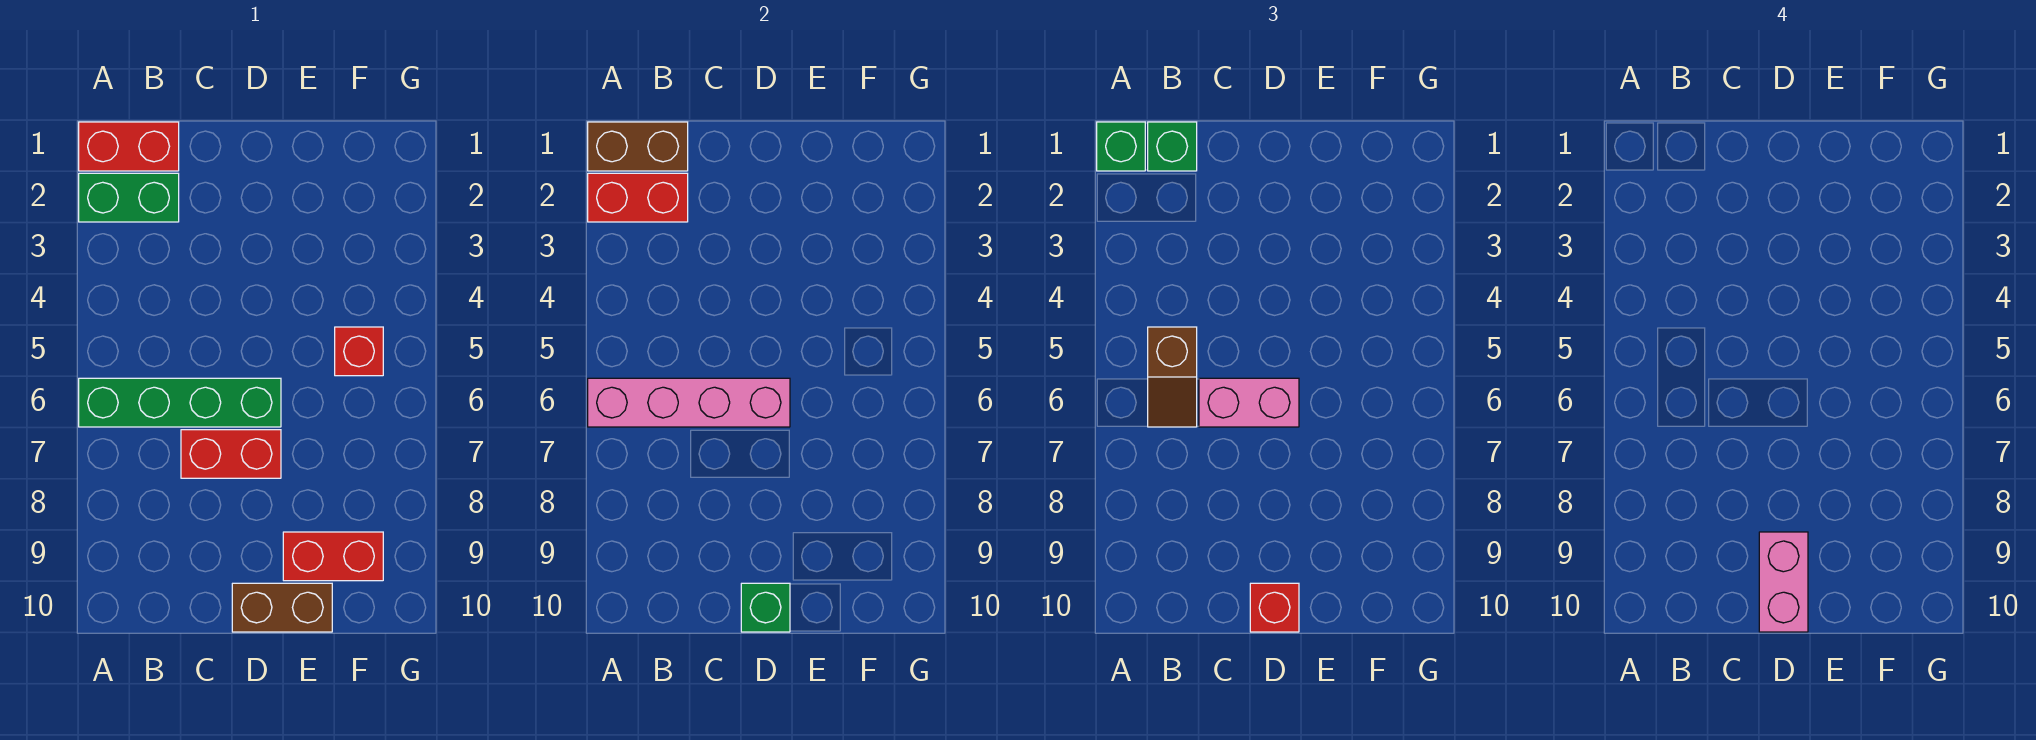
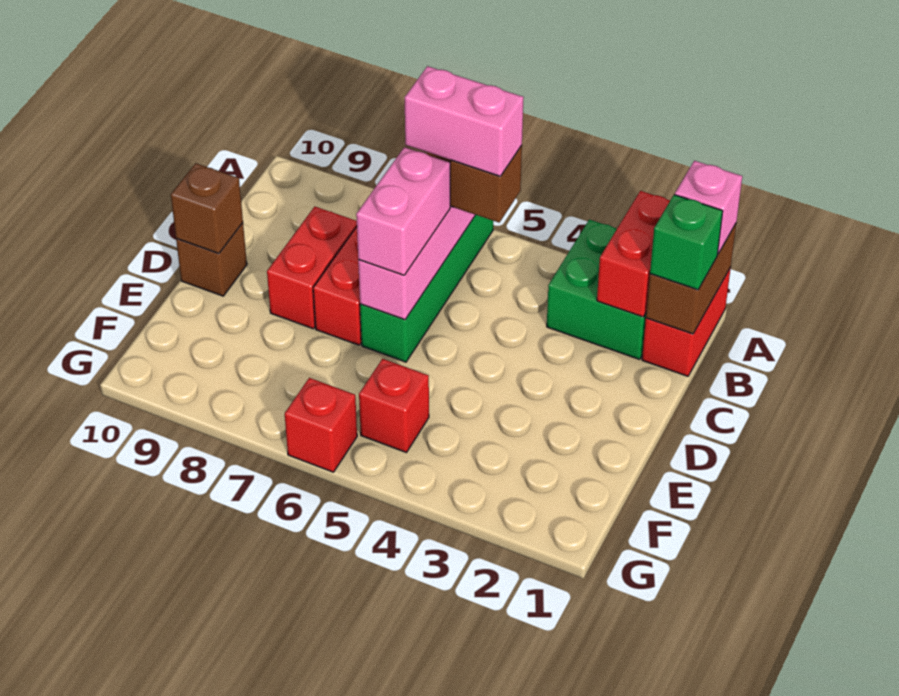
green 1x1 brick [1097,122,1145,171] -> pink 1x1 brick [675,161,742,254]
green 1x2 brick [79,173,179,222] -> green 2x2 brick [547,220,646,359]
pink 1x2 brick [1759,532,1808,632] -> pink 1x2 brick moved to [405,66,524,176]
brown 1x2 brick [232,583,332,632] -> brown 1x1 brick [176,223,247,296]
green 1x1 brick [741,583,790,632] -> brown 1x1 brick [171,163,243,253]
red 1x1 brick [1250,583,1299,632] -> red 1x1 brick moved to [285,378,357,472]
red 1x2 brick [283,532,383,581] -> red 1x2 brick moved to [267,207,357,329]

